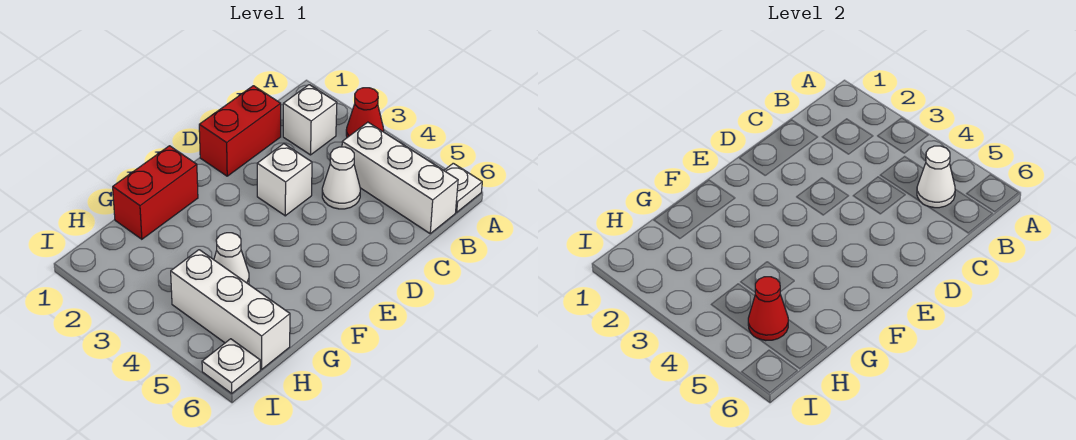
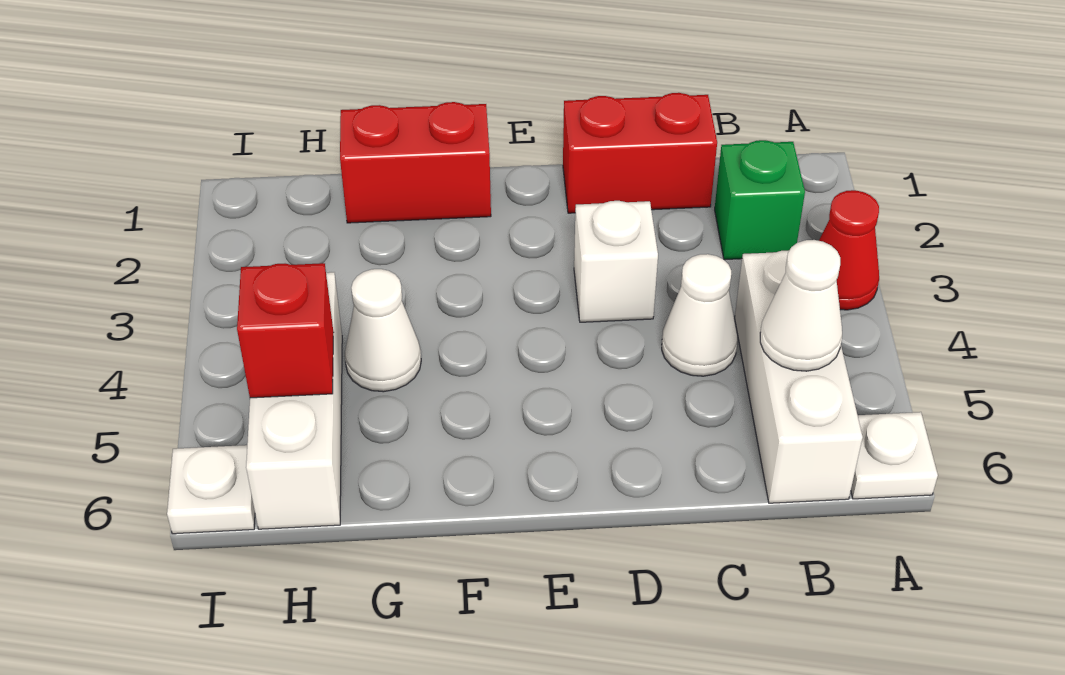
white 1x1 brick [283,85,337,155] -> green 1x1 brick [715,140,805,260]
red 1x1 cone [748,277,788,341] -> red 1x1 brick [237,263,334,398]

